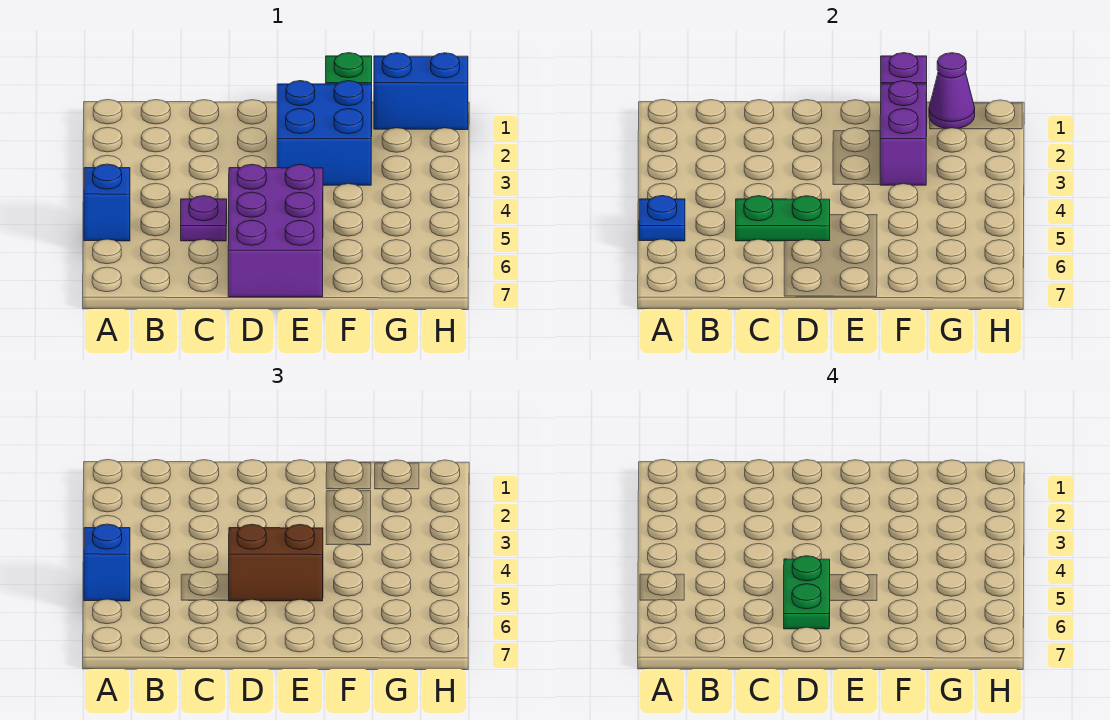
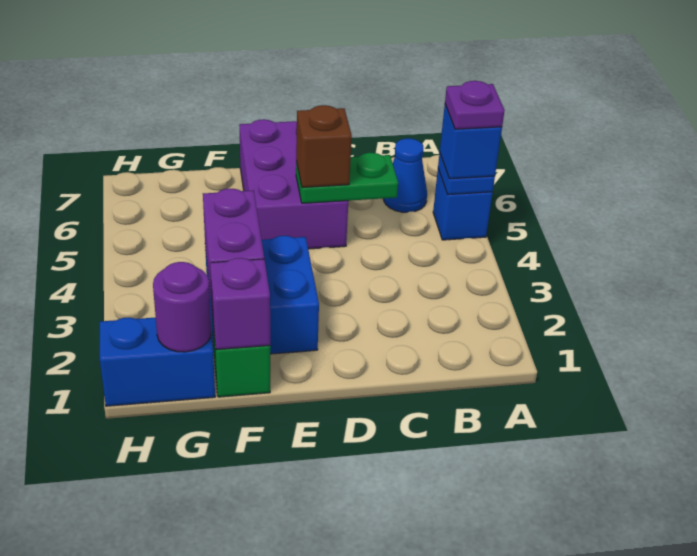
none -> blue 1x1 cone [383,138,427,212]
purple 1x1 plate [181,196,227,241] -> purple 1x1 plate moved to [445,81,505,129]
brown 1x2 brick [228,524,323,601] -> brown 1x1 brick [296,105,352,187]
green 1x2 plate [784,556,830,629] -> none
purple 1x1 cone [929,53,975,129] -> purple 1x1 round brick [153,262,211,352]

